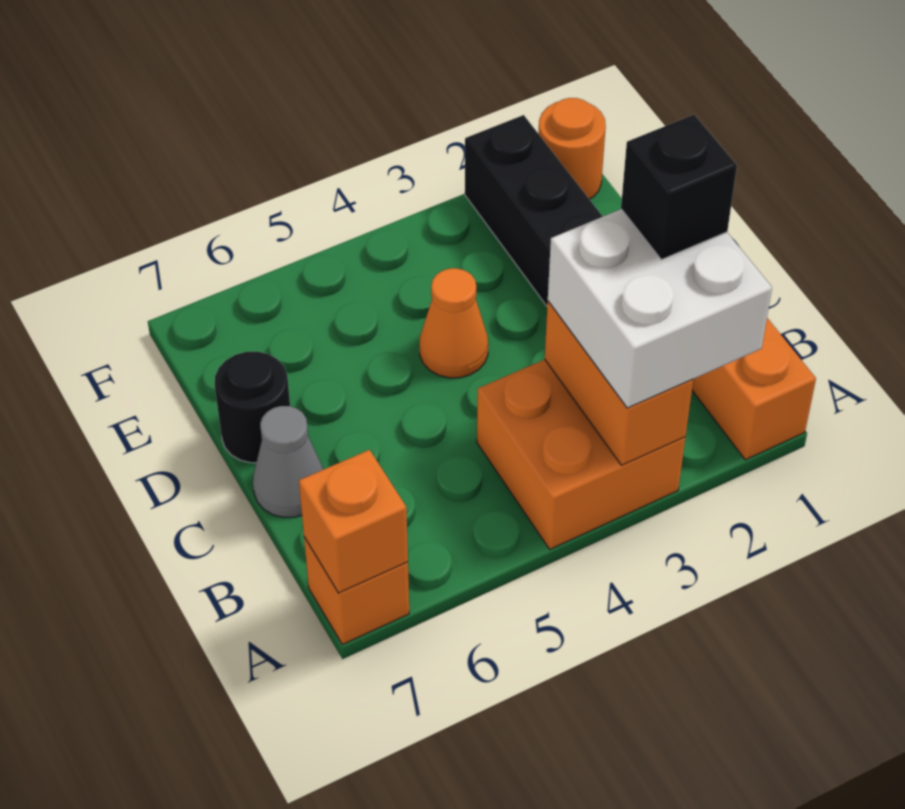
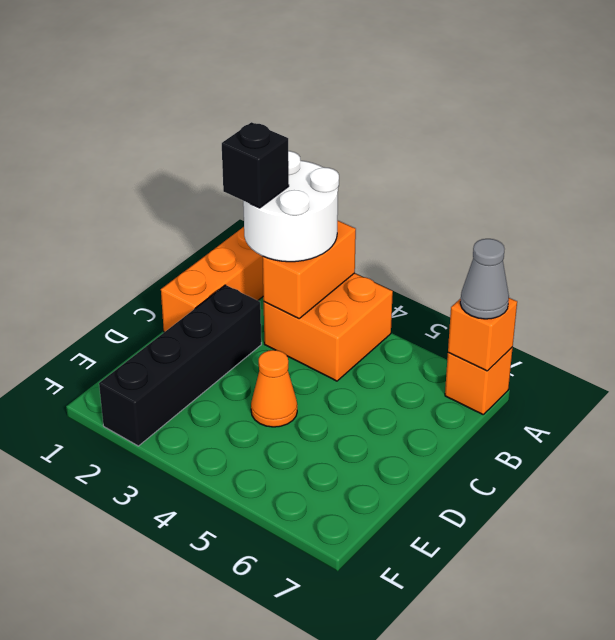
white 2x2 brick [548,209,772,408] -> white 2x2 round brick [243,151,339,262]
grey 1x1 cone [253,406,323,517] -> grey 1x1 cone moved to [460,239,509,319]
black 1x1 round brick [215,352,290,463] -> none
orange 1x1 round brick [538,98,606,199] -> none

